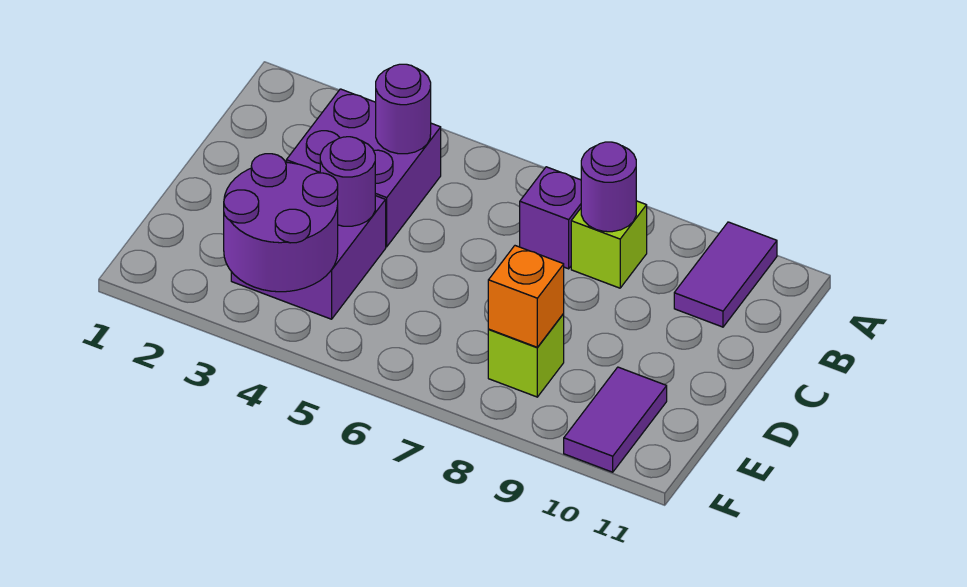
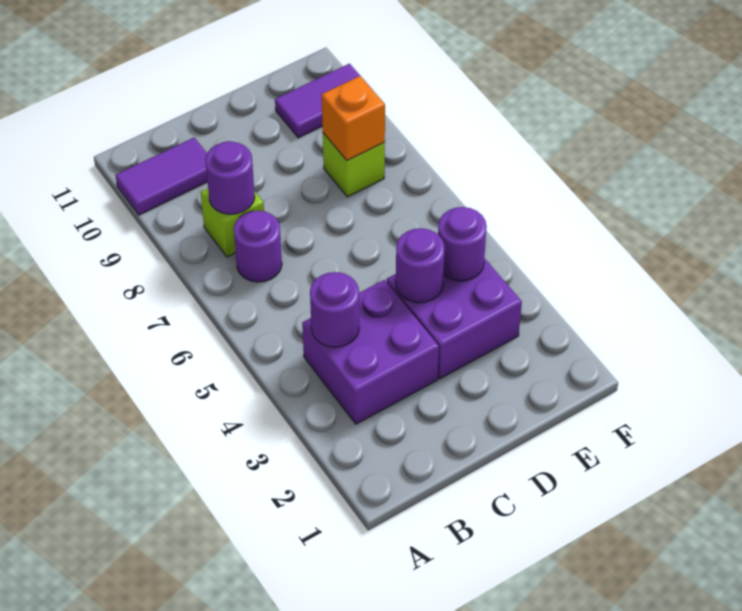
purple 1x1 brick [520,167,581,269] -> purple 1x1 round brick [234,211,282,282]
purple 2x2 round brick [224,154,338,292] -> purple 1x1 round brick [438,207,487,281]

